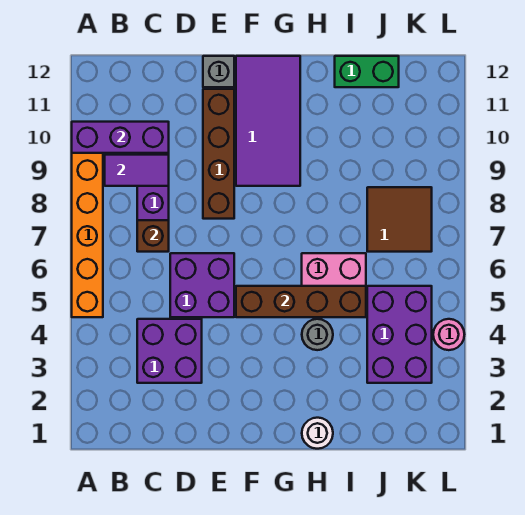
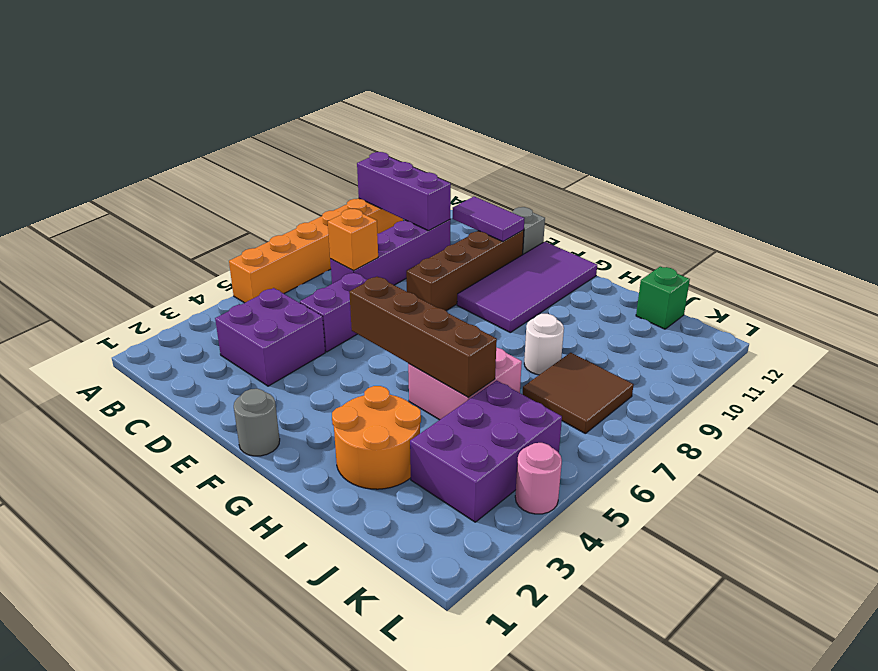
purple 1x2 tile [105,155,169,186] -> purple 1x2 tile moved to [453,197,524,242]
brown 1x1 brick [137,220,169,252] -> orange 1x1 brick [328,209,378,271]
purple 2x2 brick [170,253,234,317] -> purple 1x2 brick [300,272,367,352]
white 1x1 round brick [302,418,333,449] -> white 1x1 round brick moved to [524,314,564,375]
none -> orange 2x2 round brick [332,386,421,489]
grey 1x1 round brick [302,319,333,350] -> grey 1x1 round brick moved to [234,389,280,456]
green 1x2 brick [335,56,399,87] -> green 1x1 brick [636,267,690,329]

